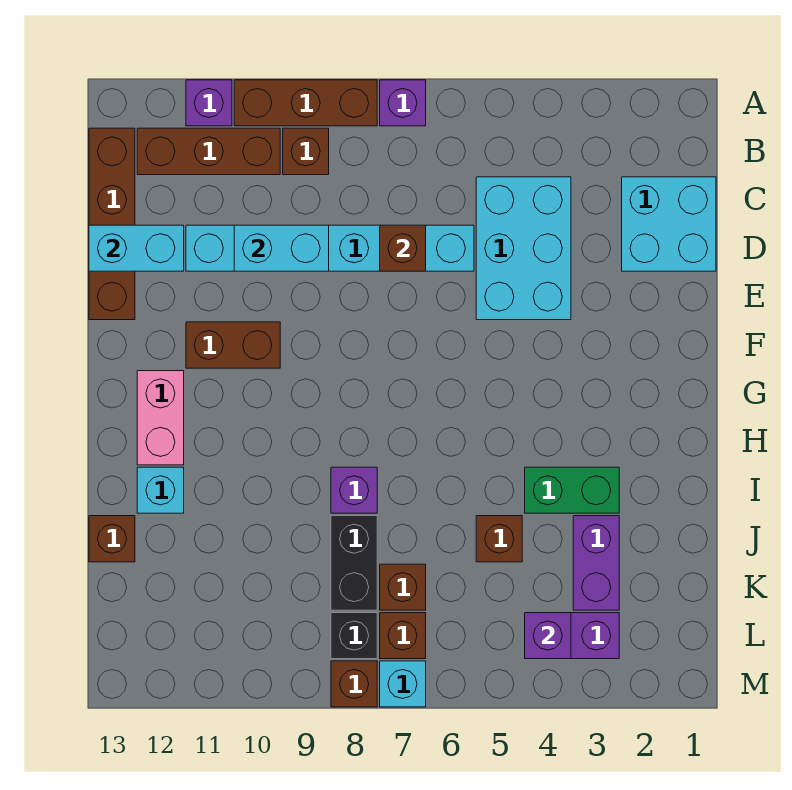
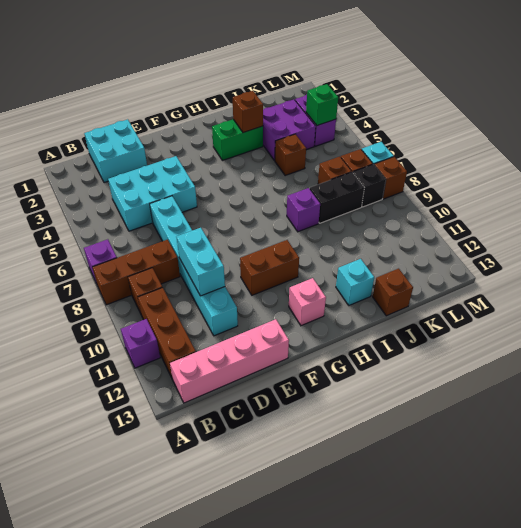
brown 1x3 brick [234,80,377,126] -> brown 1x3 brick turned to [92,240,180,305]
brown 1x4 brick [89,128,135,320] -> pink 1x4 brick [170,319,289,403]
brown 1x1 brick [380,225,426,271] -> brown 1x1 brick moved to [233,91,263,133]
cyan 1x2 brick [89,225,184,271] -> none
brown 1x2 brick [186,322,280,368] -> brown 1x2 brick turned to [240,240,299,295]
pink 1x2 brick [137,371,184,465] -> pink 1x1 brick [289,278,326,326]
green 1x2 brick [525,467,619,513] -> green 1x2 brick turned to [212,119,263,160]
purple 1x2 brick [573,516,619,610] -> purple 2x2 brick [263,99,316,161]
purple 1x1 brick [525,613,571,659] -> green 1x1 brick [306,84,338,125]

